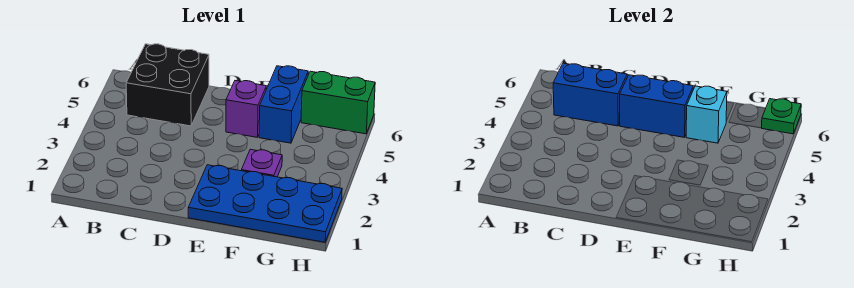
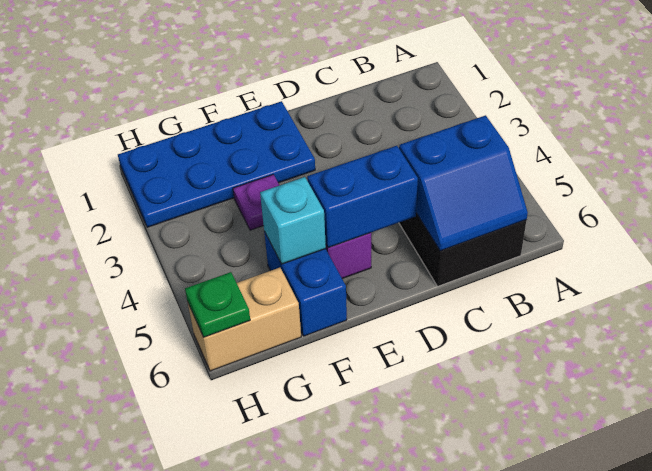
green 1x2 brick [301,71,375,134] -> tan 1x2 brick [188,268,301,371]

